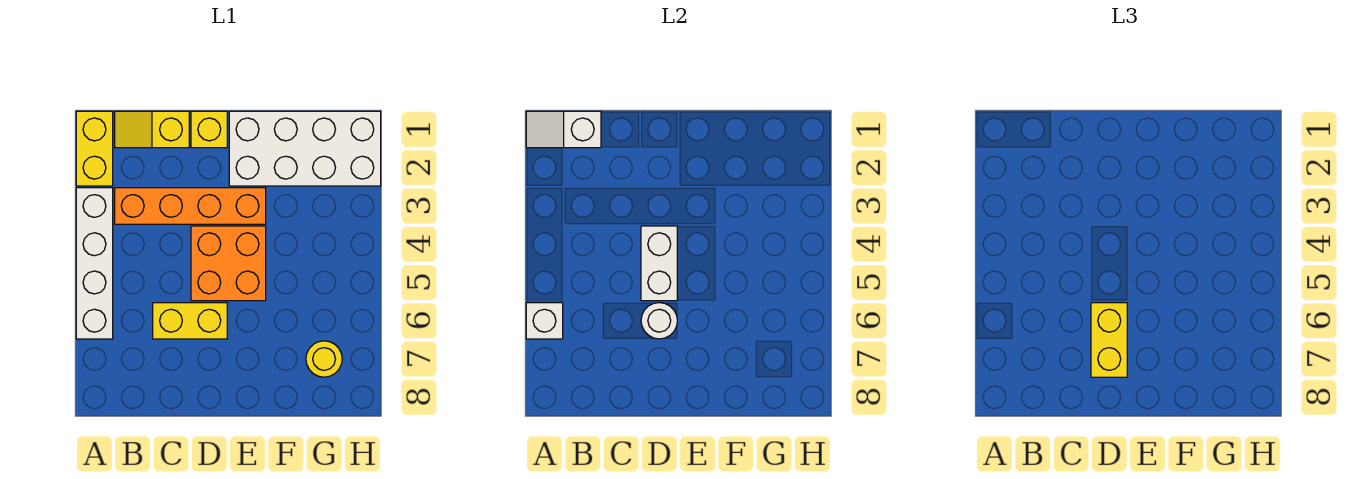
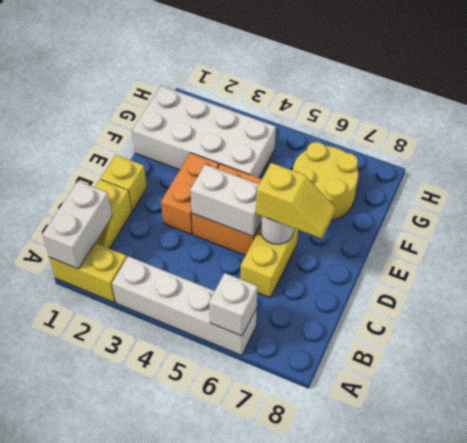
white 1x2 slope [526,111,601,148] -> white 1x2 brick [42,181,112,269]
orange 1x4 brick [115,188,266,224] -> orange 1x2 brick [161,153,219,234]
yellow 1x2 brick [1091,303,1127,377] -> yellow 1x2 slope [256,163,335,239]
white 2x4 brick [229,111,381,186] -> white 2x4 brick turned to [132,86,276,178]
yellow 1x1 round brick [306,341,342,377] -> yellow 2x2 round brick [293,142,358,221]

